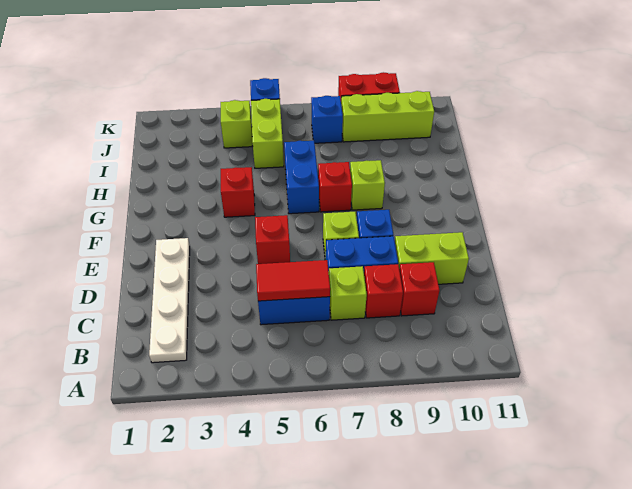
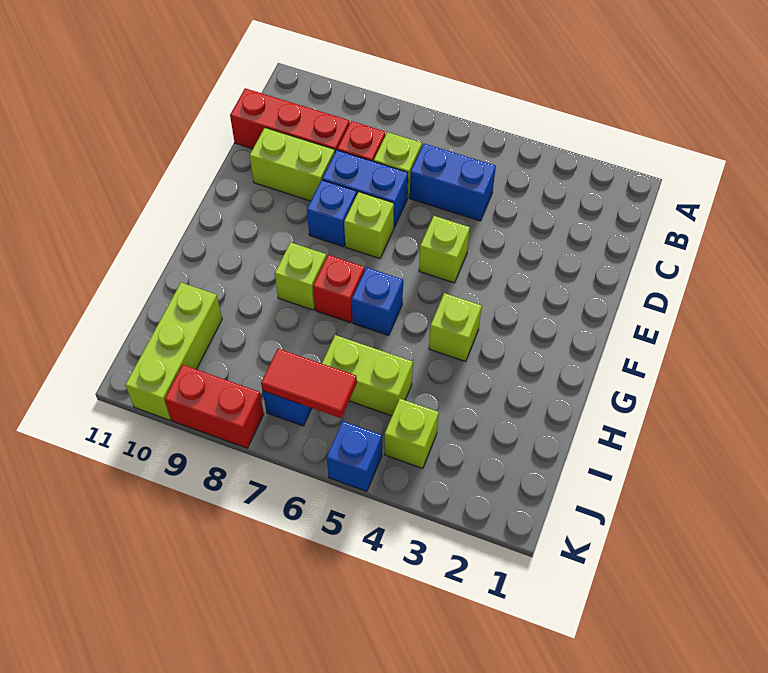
white 1x4 plate [149,238,190,363] -> none
red 1x2 tile [256,260,330,301] -> red 1x2 tile moved to [261,349,357,418]
red 1x1 brick [399,262,439,316] -> red 1x3 brick [230,88,349,152]
red 1x1 brick [255,215,290,264] -> lime 1x1 brick [419,216,470,283]
red 1x1 brick [221,167,255,217] -> lime 1x1 brick [429,293,482,362]
blue 1x2 brick [284,140,319,214] -> blue 1x1 brick [352,267,403,335]
lime 1x2 brick [251,99,284,168] -> lime 1x2 brick turned to [322,335,413,416]
lime 1x3 brick [341,91,434,142] -> lime 1x3 brick turned to [125,283,222,420]

